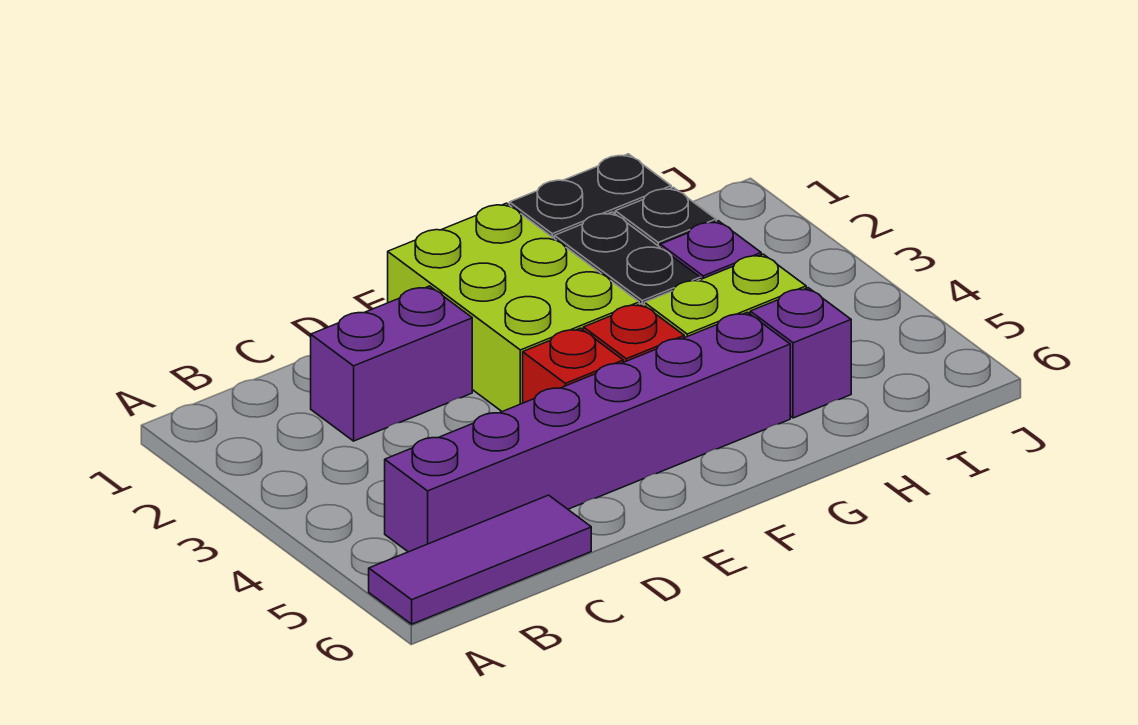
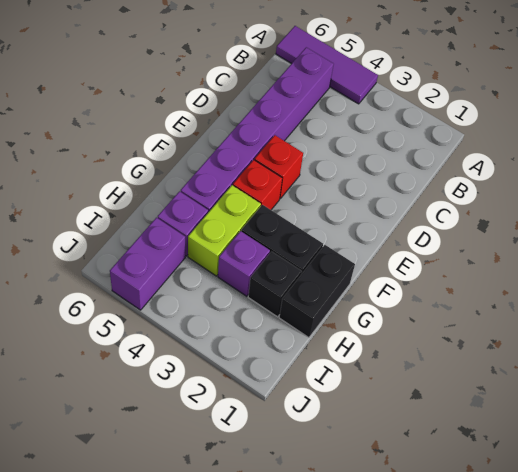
purple 1x3 tile [369,495,591,624] -> purple 1x3 tile turned to [276,26,378,104]
purple 1x2 brick [311,286,472,441] -> purple 1x2 brick moved to [110,218,185,310]
lime 2x3 brick [388,203,639,412] -> none

